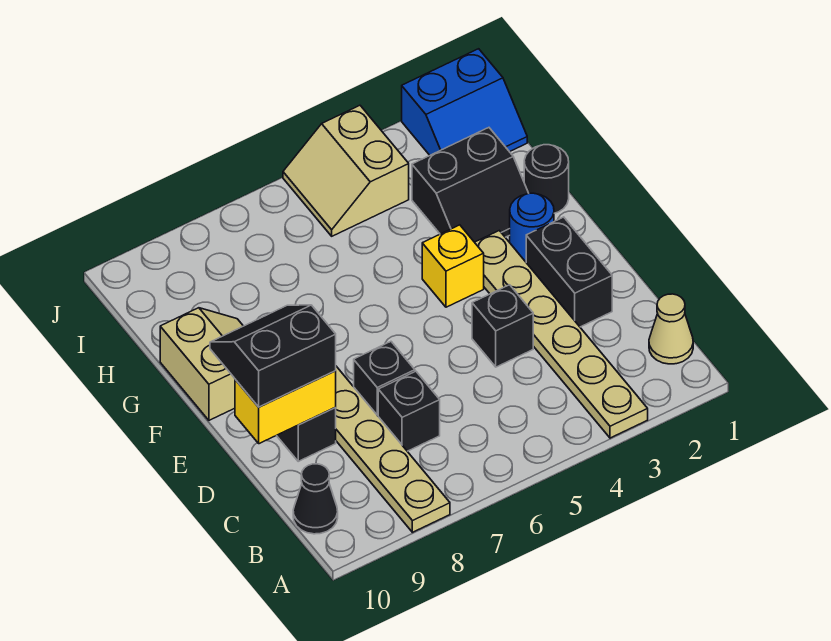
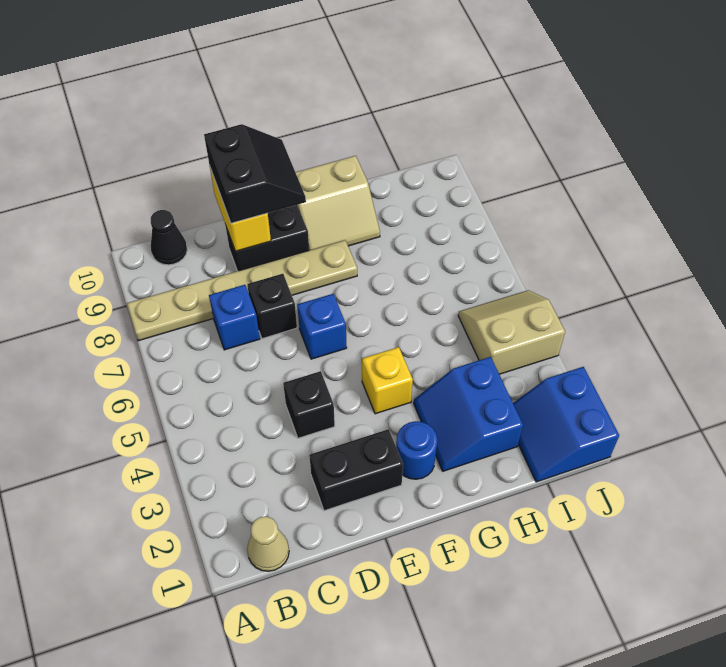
tan 1x6 plate [475,231,648,438] -> none
black 1x1 brick [378,371,440,451] -> blue 1x1 brick [209,285,260,350]
none -> blue 1x1 brick [297,294,347,359]
black 1x1 round brick [524,145,569,213] -> none
black 2x2 slope [412,128,529,242] -> blue 2x2 slope [414,357,523,471]

